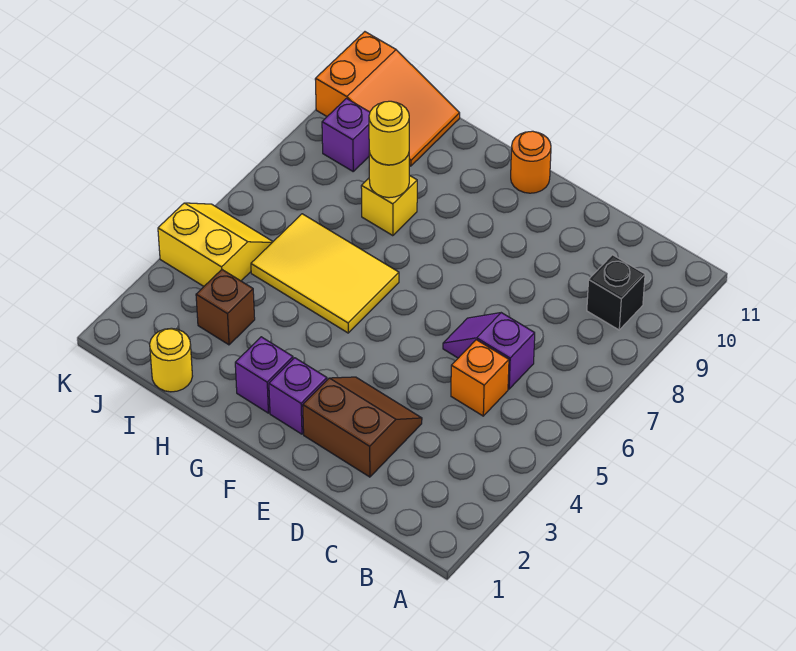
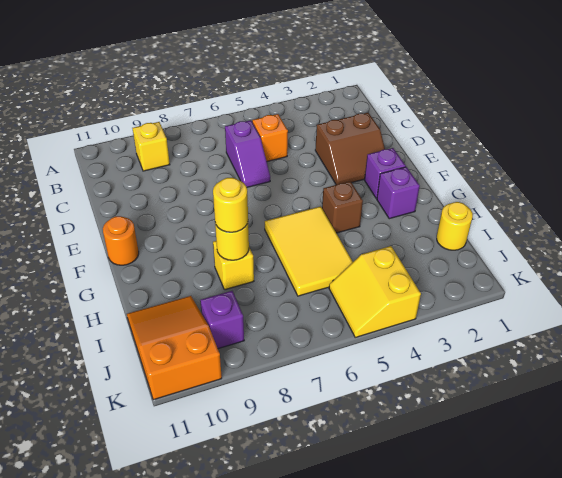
black 1x1 brick [587,255,645,330] -> yellow 1x1 brick [133,122,170,171]
brown 2x2 slope [303,377,422,477] -> brown 2x2 slope turned to [315,113,385,185]
brown 1x1 brick [196,270,255,345] -> brown 1x1 brick moved to [322,181,363,233]

